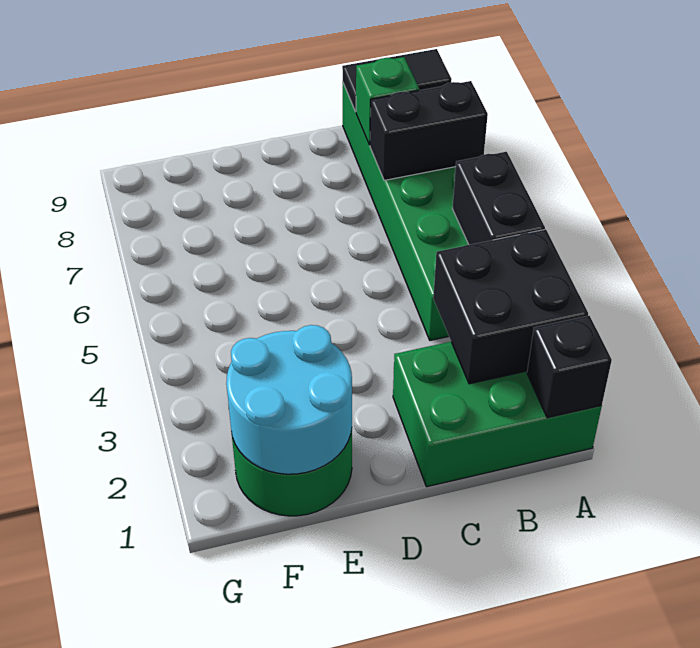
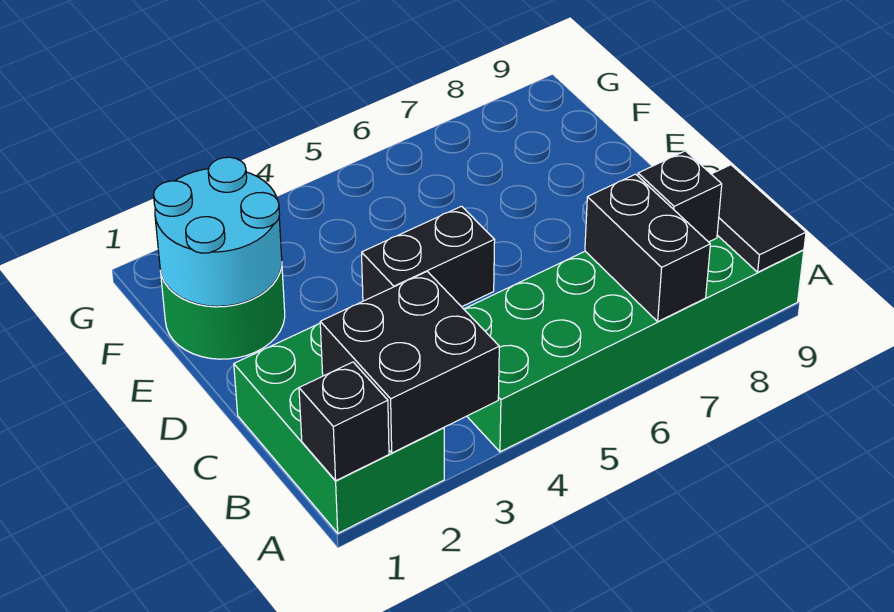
black 1x2 brick [452,152,545,245] -> black 1x2 brick moved to [362,206,495,307]
green 1x1 brick [356,57,419,145] -> black 1x1 brick [638,151,722,242]

